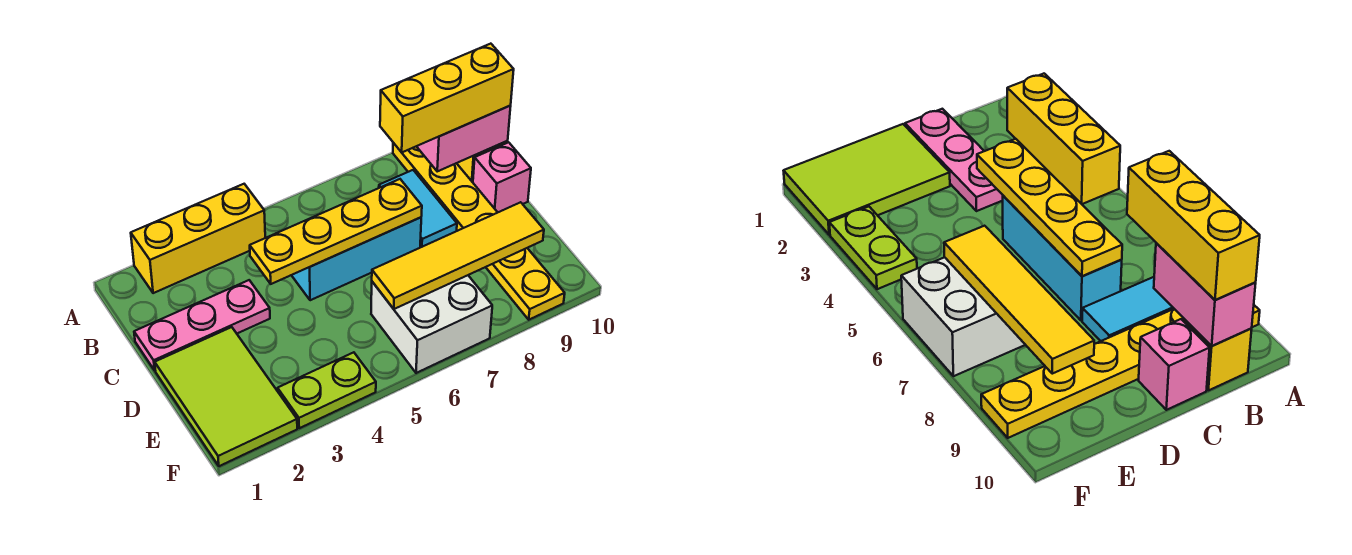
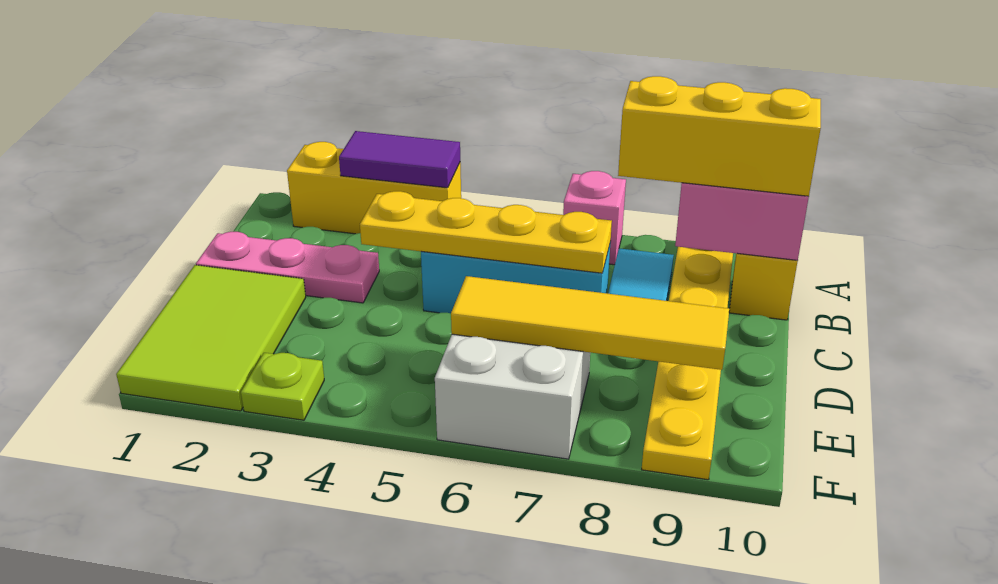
none -> purple 1x2 tile [339,131,460,188]
pink 1x1 brick [473,142,531,212] -> pink 1x1 brick moved to [563,171,626,265]
lime 1x2 plate [278,352,376,428] -> lime 1x1 plate [241,353,324,420]

